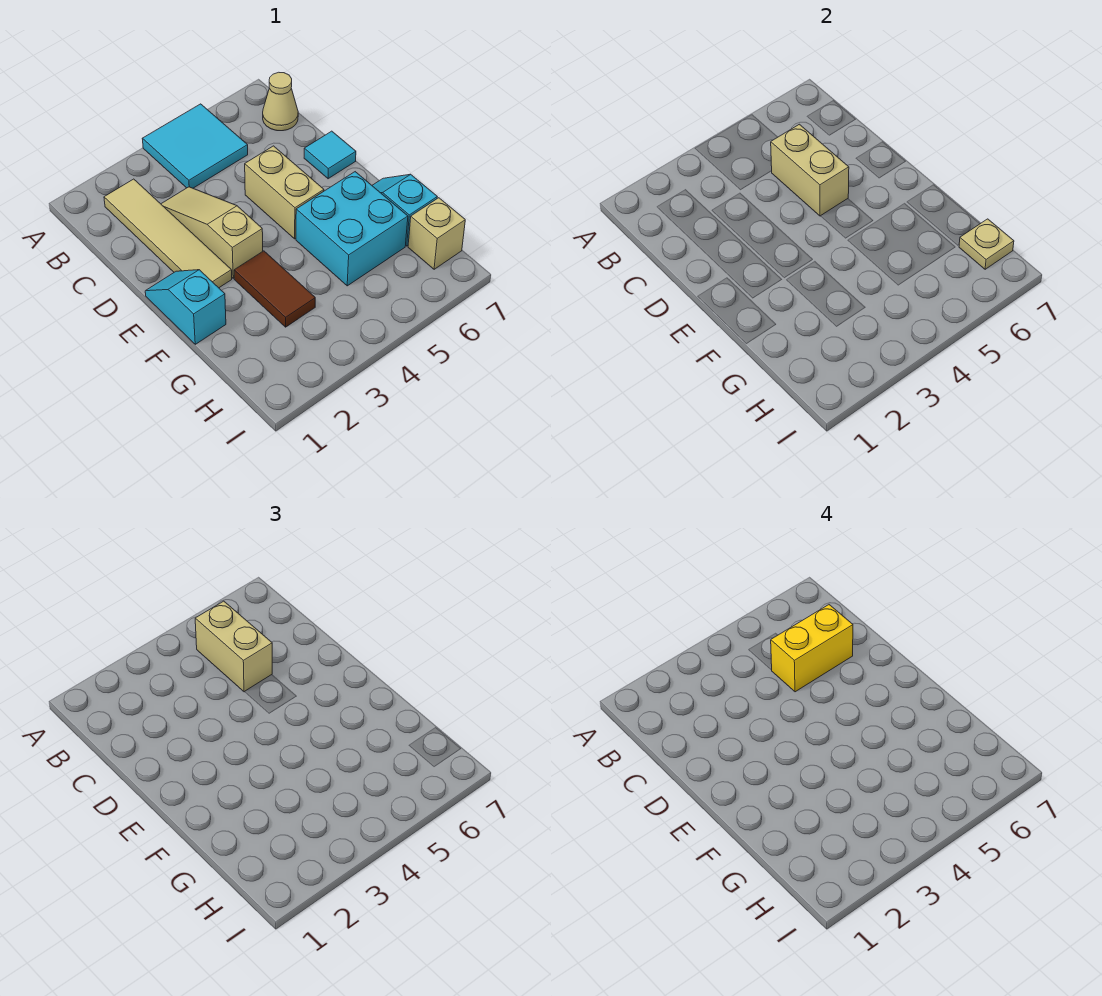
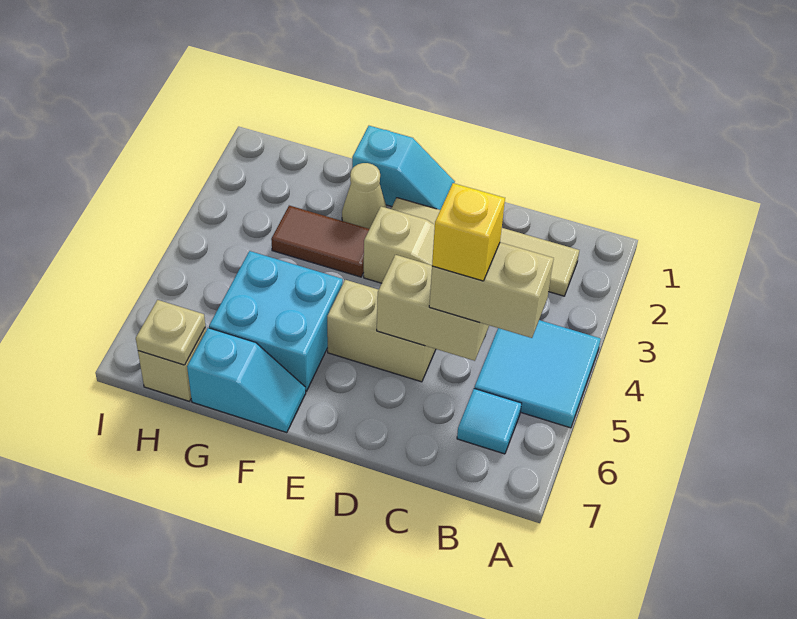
tan 1x1 cone [263,72,298,131] -> tan 1x1 cone moved to [342,163,387,229]
yellow 1x2 brick [771,605,853,692] -> yellow 1x1 brick [432,183,505,281]
cyan 1x1 tile [304,131,356,179] -> cyan 1x1 tile moved to [457,389,522,454]

